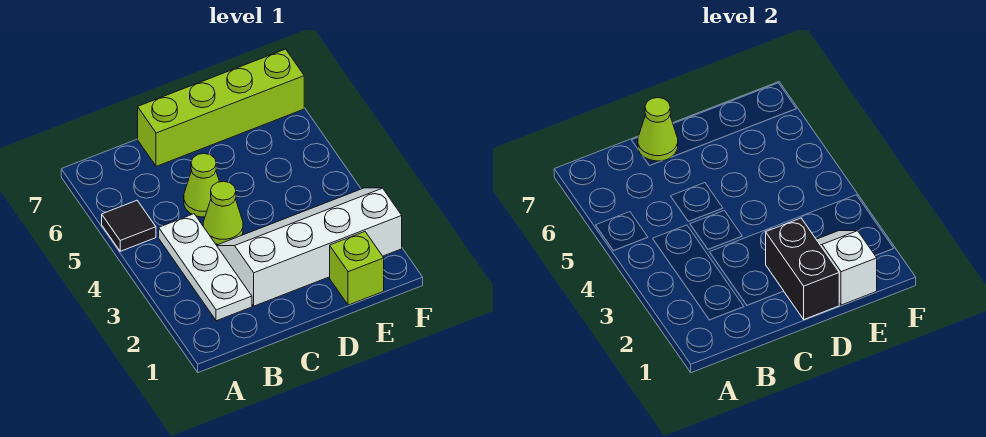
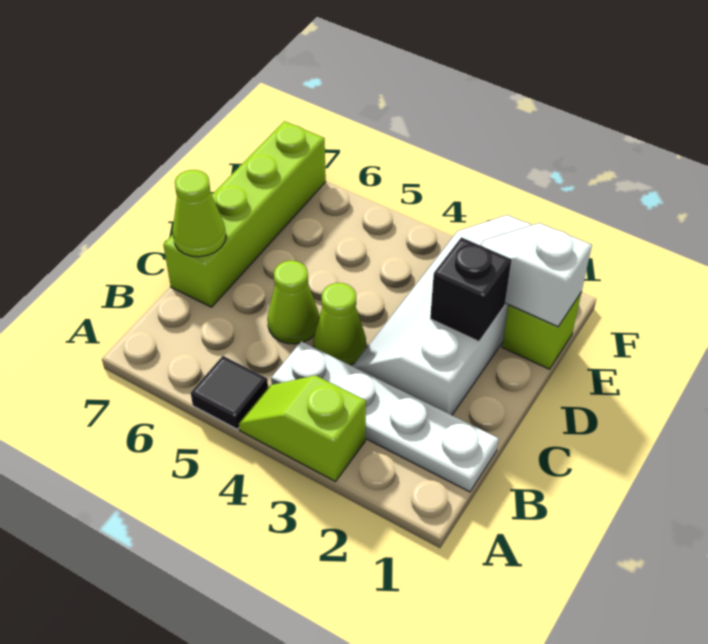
none -> lime 1x2 slope [239,375,366,482]
white 1x3 plate [159,214,252,321] -> white 1x4 plate [271,341,499,492]
black 1x2 brick [766,218,839,319] -> black 1x1 brick [430,237,512,341]

